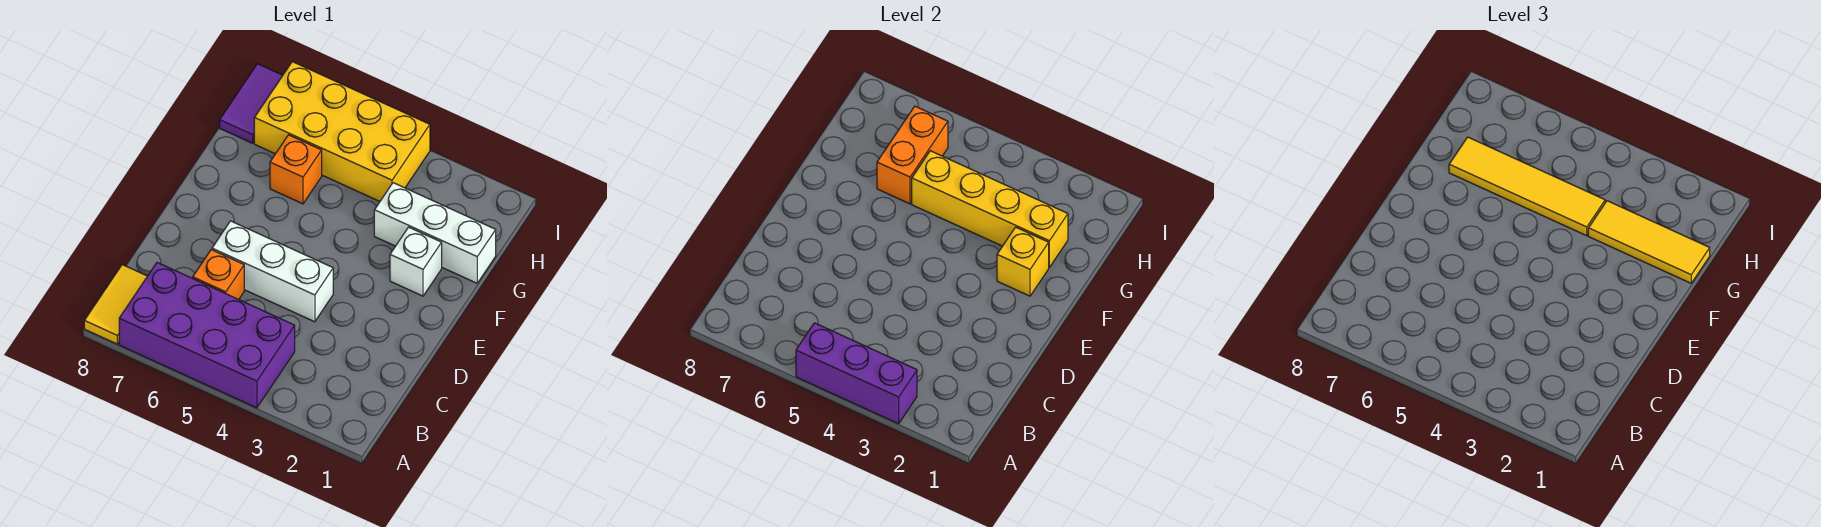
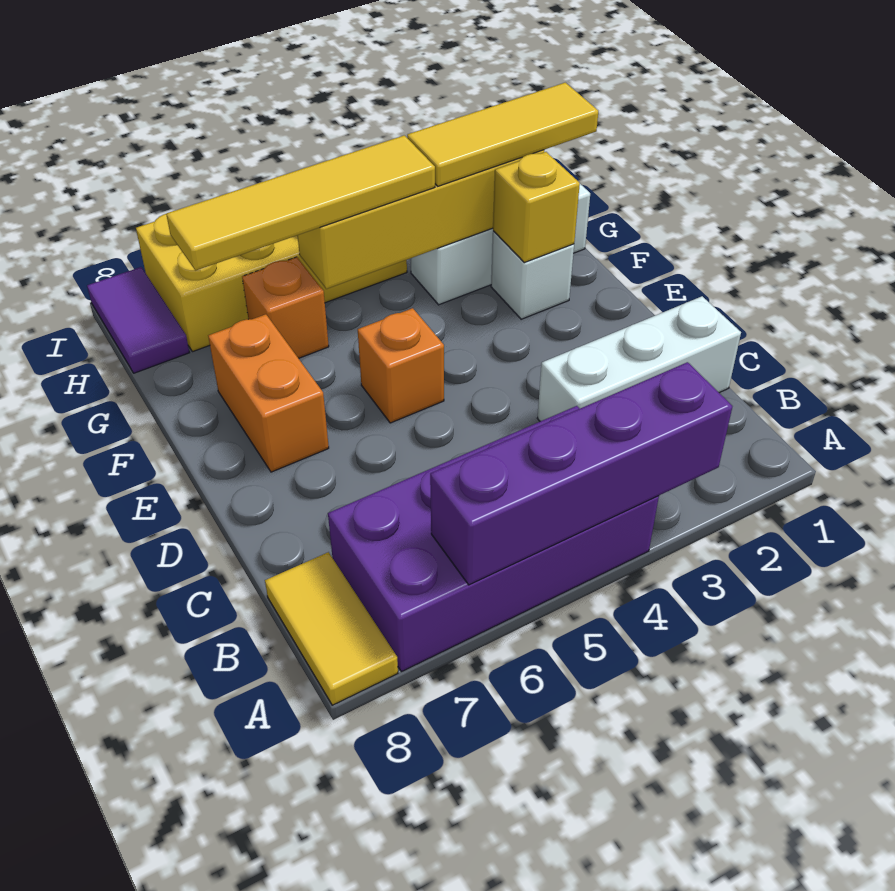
purple 1x3 brick [796,323,917,424] -> purple 1x4 brick [430,362,732,585]
orange 1x1 brick [193,250,244,300] -> orange 1x1 brick moved to [358,308,444,423]
white 1x3 brick [212,221,333,322] -> white 1x3 brick moved to [537,296,741,421]
orange 1x2 brick [877,106,948,204] -> orange 1x2 brick moved to [208,314,329,472]

